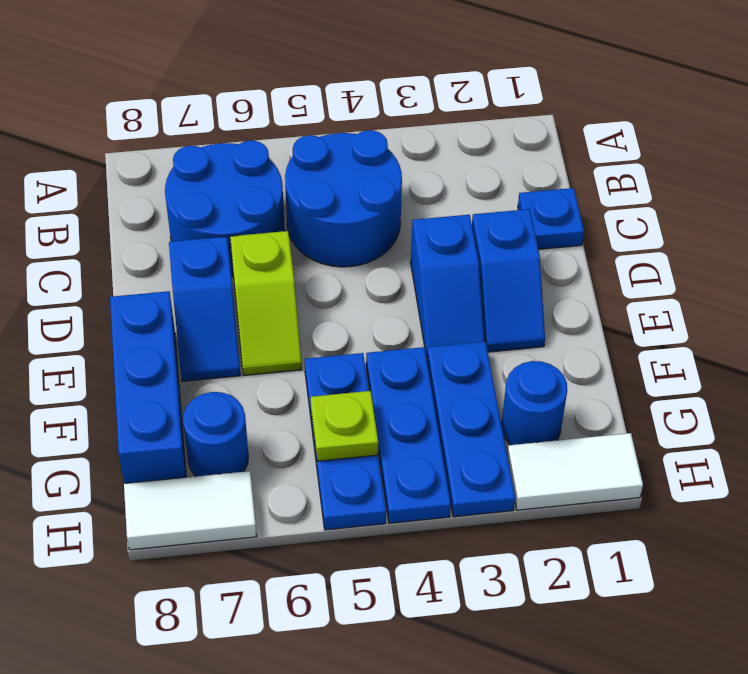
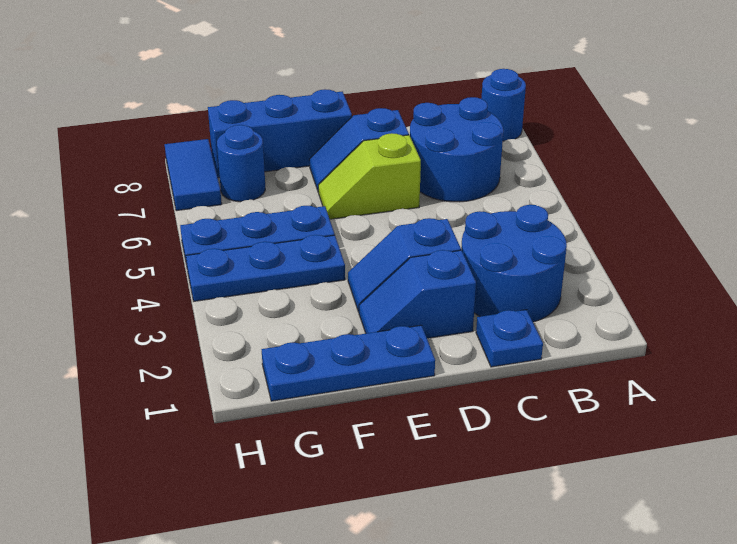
blue 2x2 round brick [285,130,402,267] -> blue 2x2 round brick moved to [461,205,567,322]
blue 1x3 plate [427,341,515,517] -> blue 1x3 plate moved to [261,325,435,401]
blue 1x1 round brick [502,361,567,445] -> blue 1x1 round brick moved to [481,69,526,141]
lime 1x1 plate [311,391,378,461] -> none
white 1x2 tile [507,433,643,510] -> none
white 1x2 tile [124,471,257,550] -> blue 1x2 tile [165,139,222,211]

